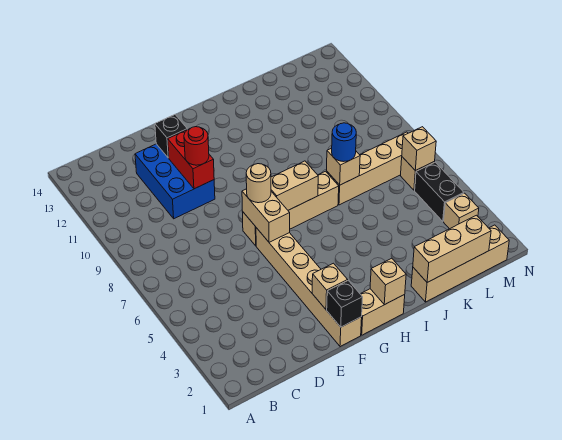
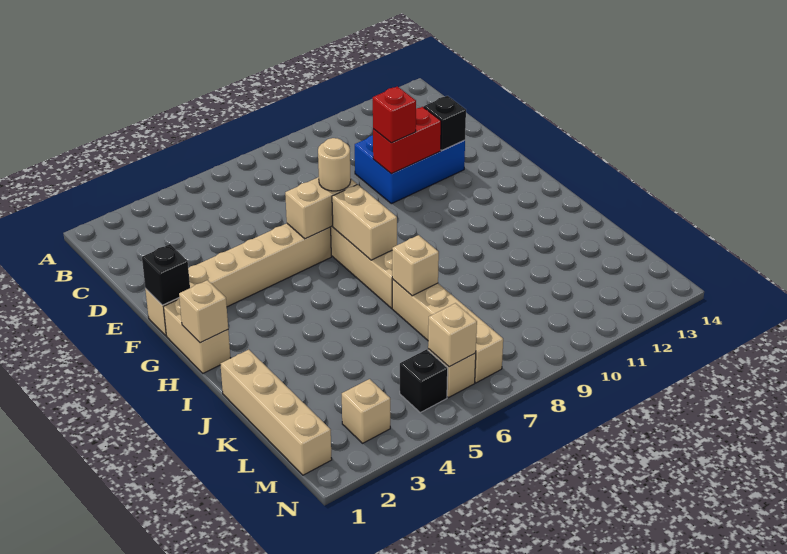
red 1x1 round brick [184,127,209,165] -> red 1x1 brick [373,86,416,143]
tan 1x1 brick [312,263,348,310] -> none
tan 1x3 brick [413,215,491,282] -> none
blue 1x1 round brick [332,123,356,162] -> none
black 1x2 brick [415,162,464,221] -> black 1x1 brick [400,349,448,412]

